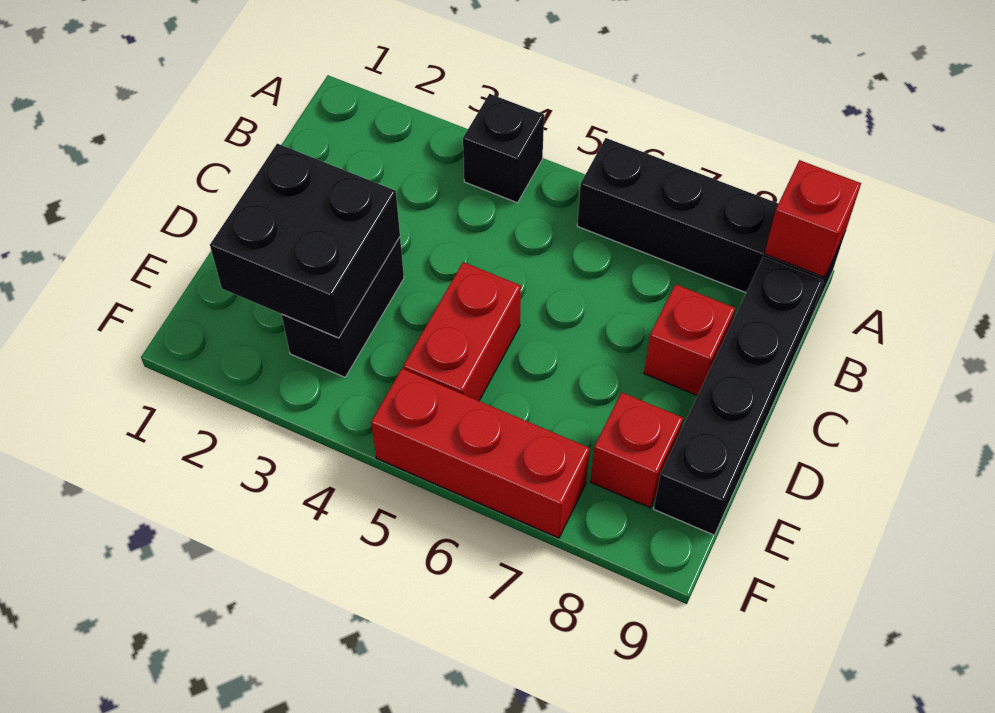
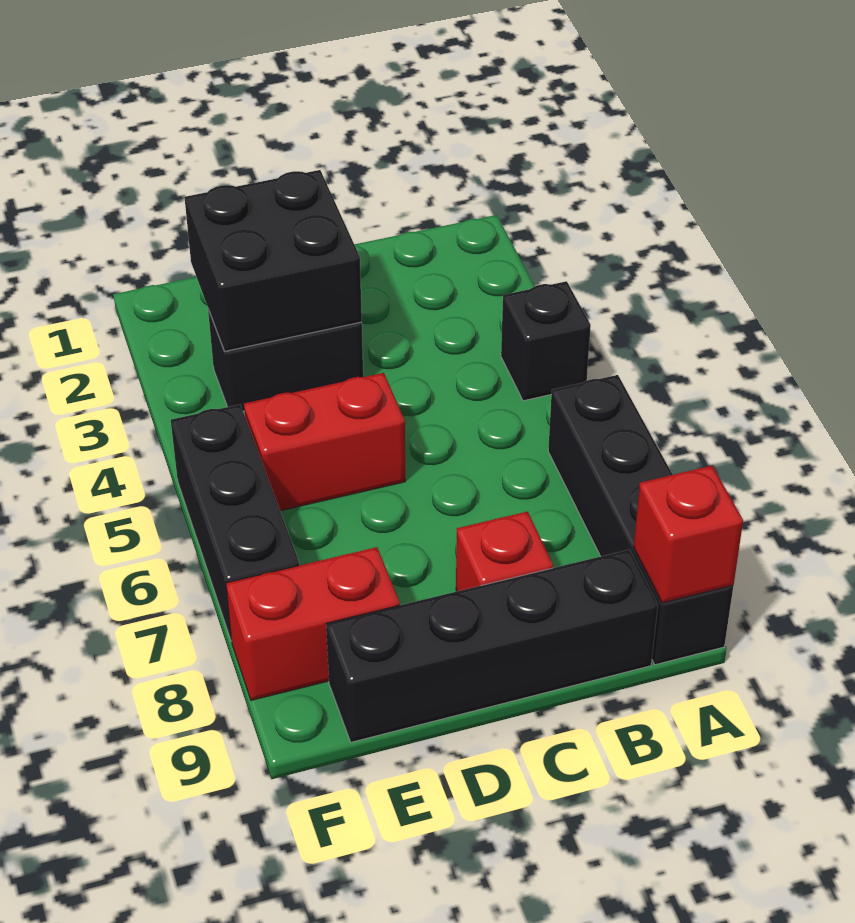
red 1x1 brick [590,392,683,508] -> red 1x2 brick [226,547,400,700]
red 1x3 brick [371,369,590,538] -> black 1x3 brick [171,404,299,641]

